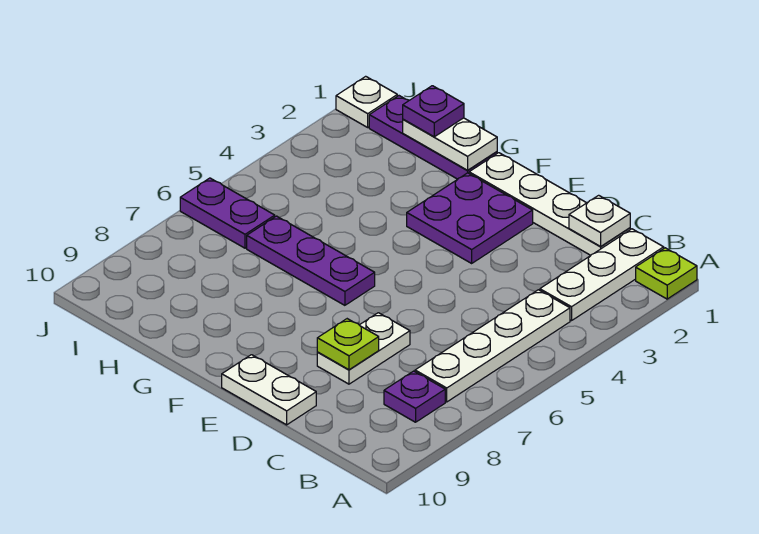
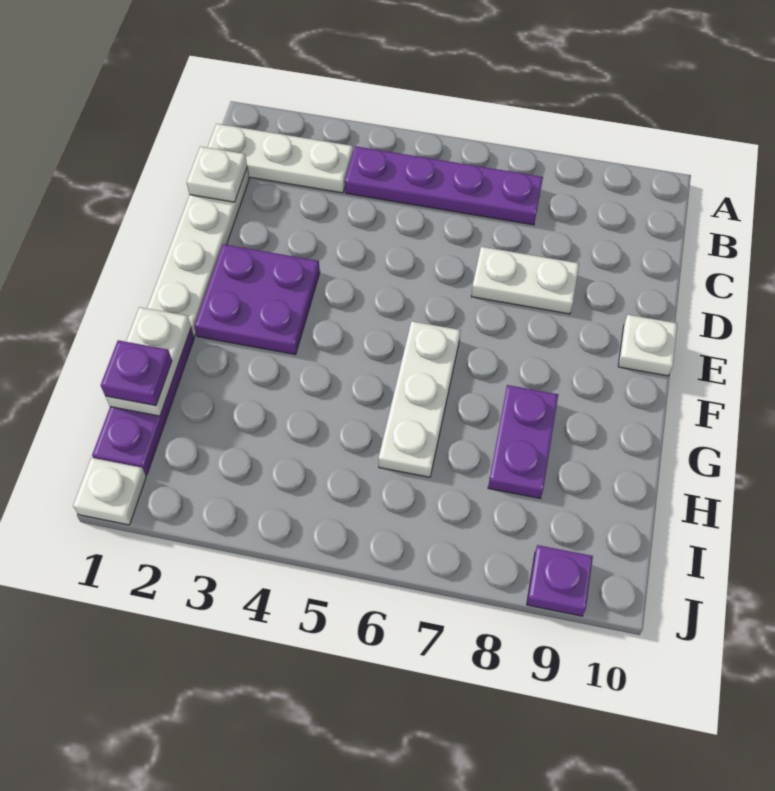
lime 1x1 plate [636,248,697,299] -> none
white 1x4 plate [415,290,570,402] -> purple 1x4 plate [345,146,543,225]
purple 1x1 plate [384,371,445,422] -> purple 1x1 plate moved to [527,545,593,616]
lime 1x1 plate [317,319,379,370] -> none
white 1x2 plate [222,355,316,425] -> white 1x1 plate [618,315,677,376]
purple 1x3 plate [247,216,375,305] -> white 1x3 plate [378,321,460,477]
purple 1x2 plate [180,178,275,248] -> purple 1x2 plate moved to [488,385,558,498]

